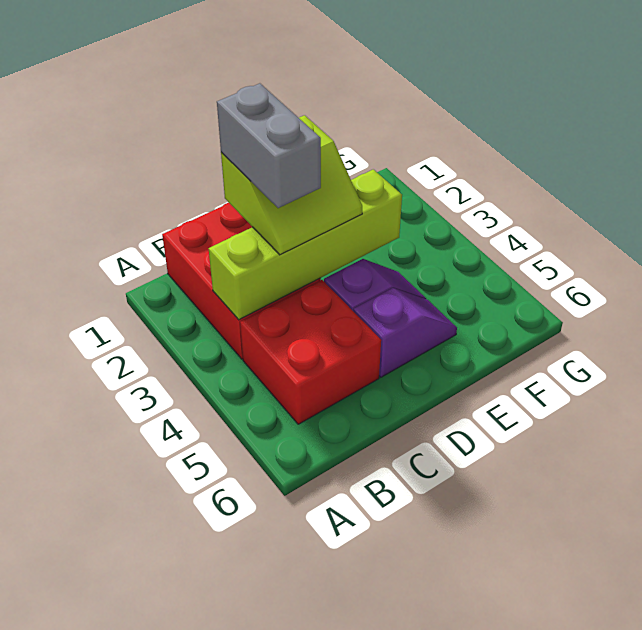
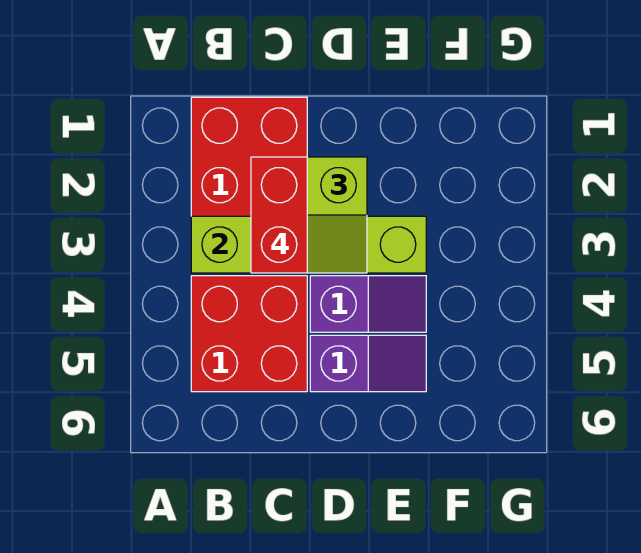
grey 1x2 brick [217,83,321,208] -> red 1x2 brick [251,157,307,273]

